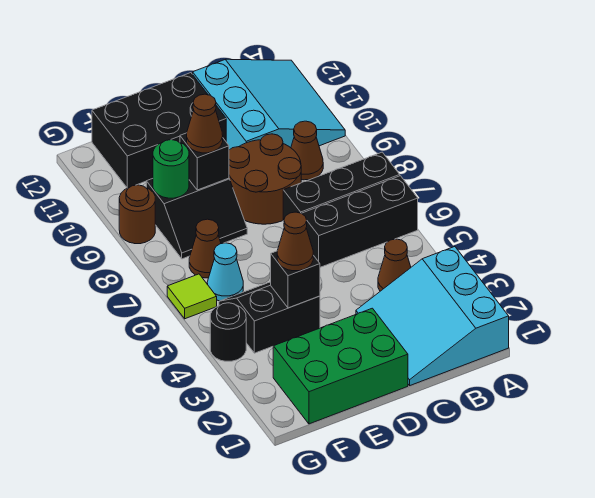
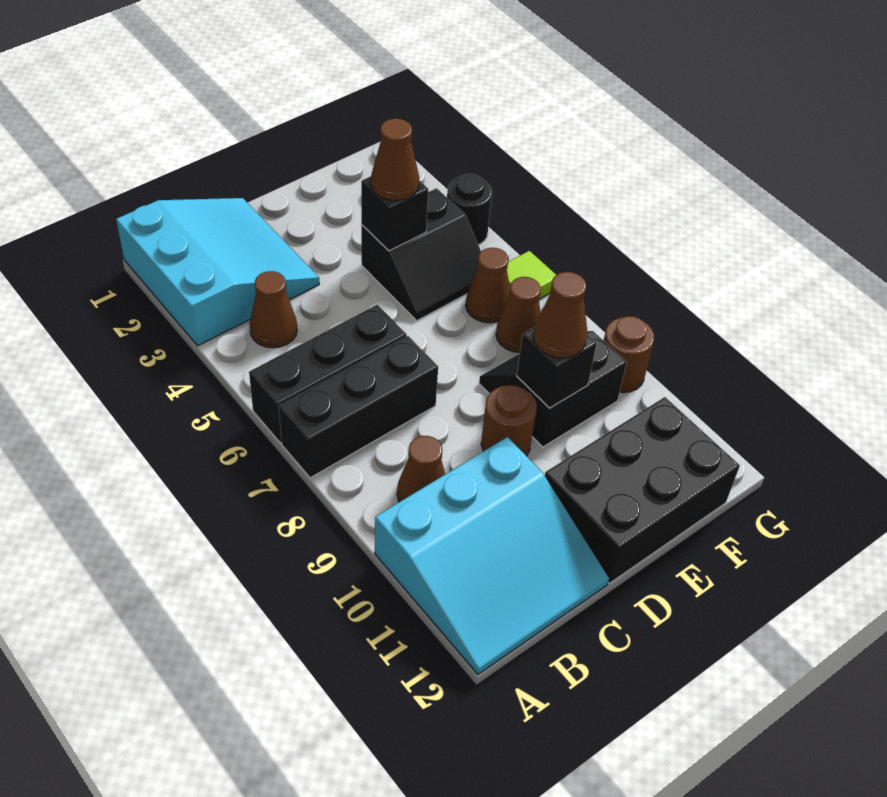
cyan 3x3 slope [193,59,345,150] -> cyan 3x3 slope turned to [375,437,609,674]
brown 2x2 round brick [229,134,301,224] -> brown 1x1 round brick [481,385,537,456]
green 2x3 brick [273,308,408,424] -> none
cyan 1x1 cone [207,243,243,301] -> brown 1x1 cone [466,248,510,323]
green 1x1 round brick [153,140,189,198] -> none

